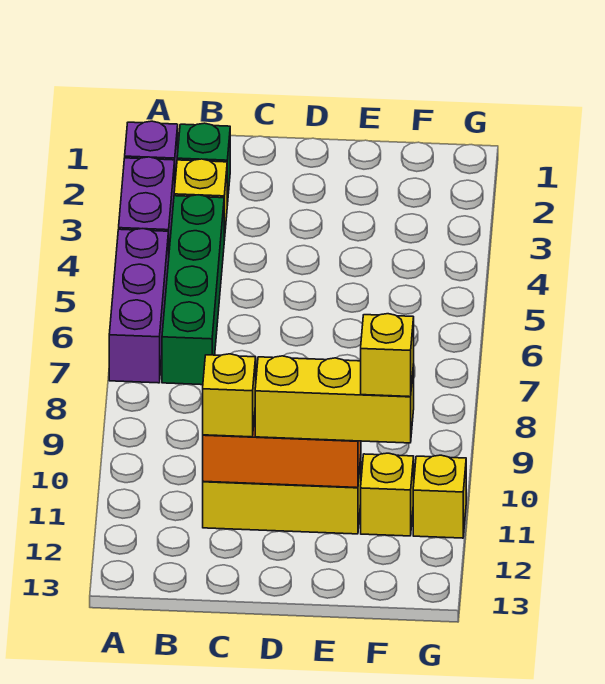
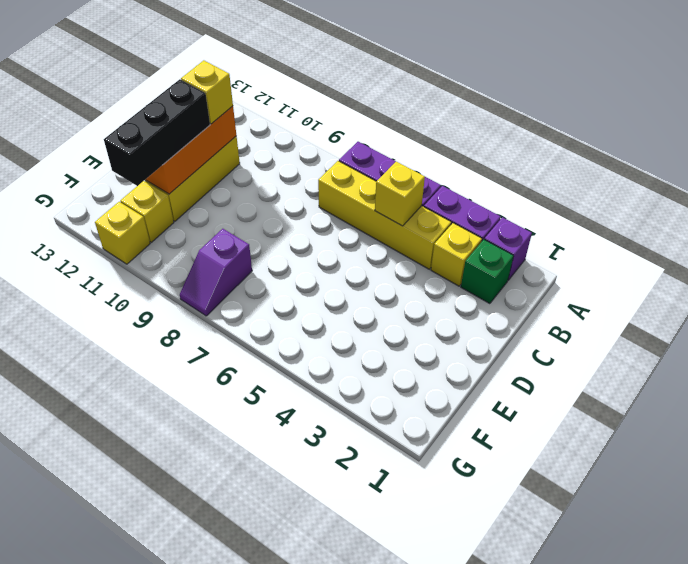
green 1x4 brick [162,195,224,385] -> yellow 1x4 brick [318,161,451,269]
yellow 1x3 brick [255,356,414,443] -> black 1x3 brick [104,79,210,186]
none -> purple 1x2 slope [180,229,252,316]
yellow 1x1 brick [361,314,414,397] -> yellow 1x1 brick moved to [375,162,425,226]

